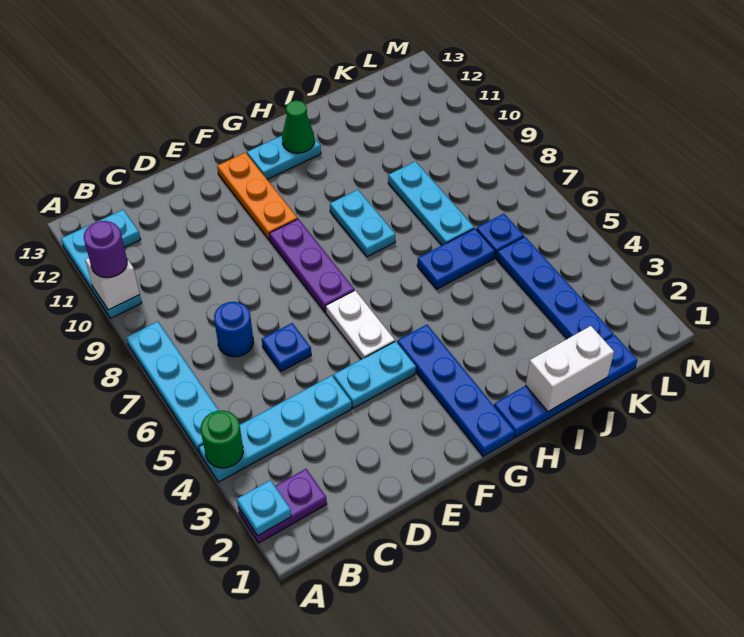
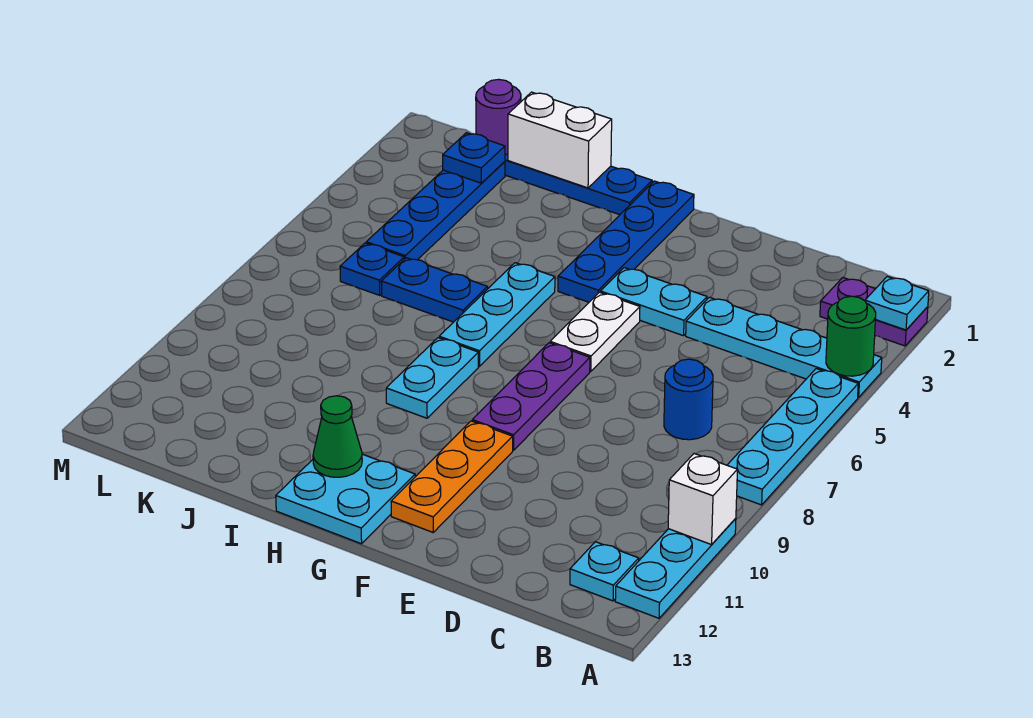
purple 1x1 round brick [84,221,127,278] -> purple 1x1 round brick moved to [476,79,521,154]
blue 1x1 plate [262,323,311,371] -> blue 1x1 plate moved to [443,133,505,183]
cyan 1x2 plate [247,136,321,179] -> cyan 2x2 plate [276,454,415,544]
cyan 1x3 plate [388,161,474,245] -> cyan 1x3 plate moved to [439,263,555,366]

